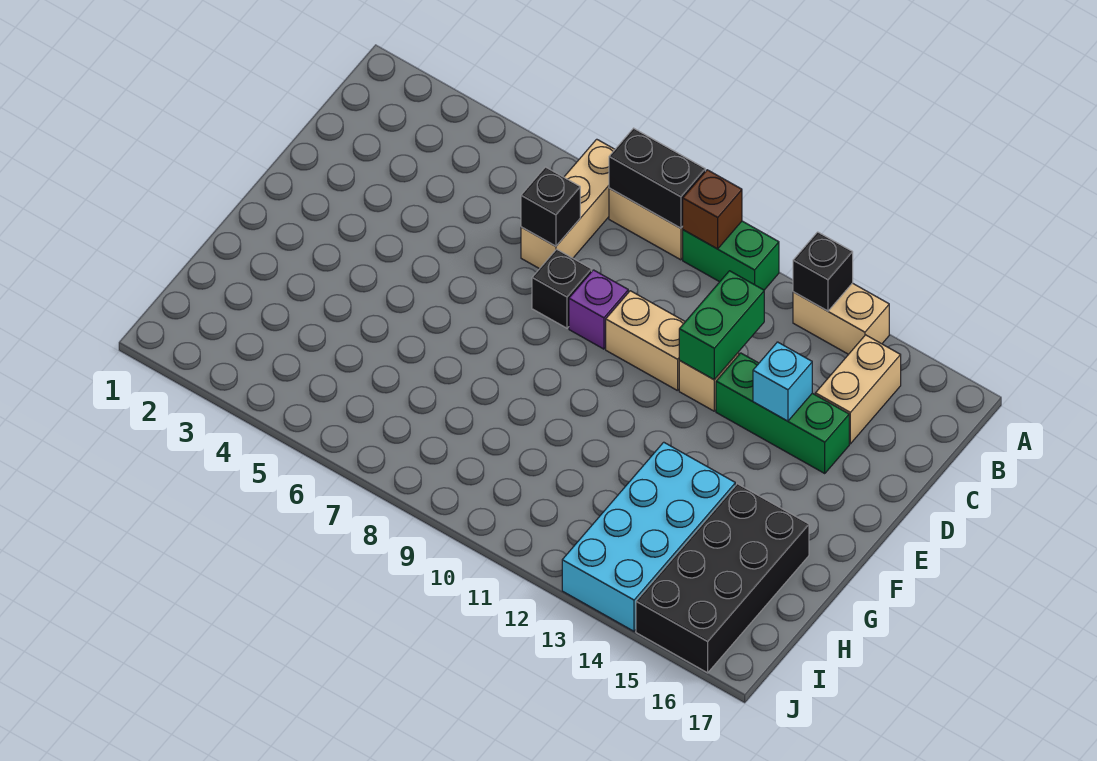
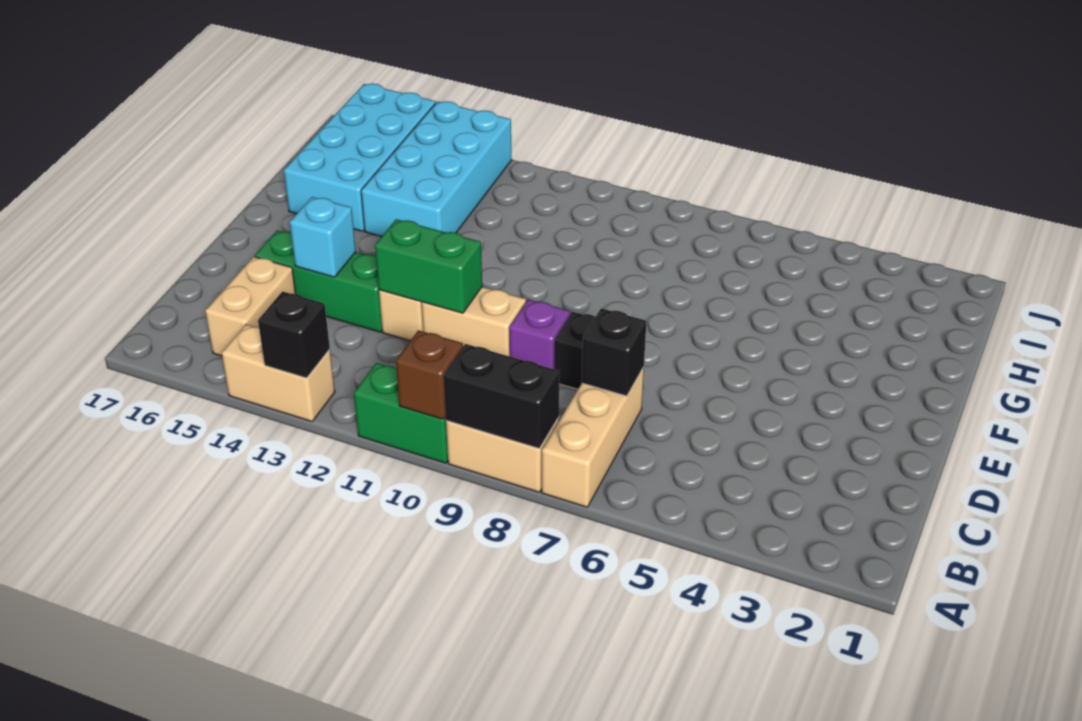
green 1x2 brick [679,271,764,380] -> green 1x2 brick turned to [375,219,482,313]
black 2x4 brick [636,484,809,673] -> cyan 2x4 brick [284,84,436,231]

